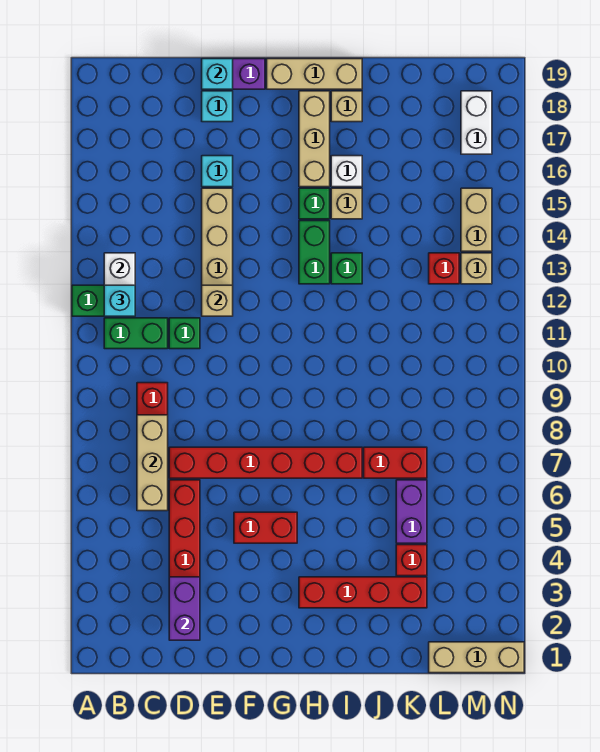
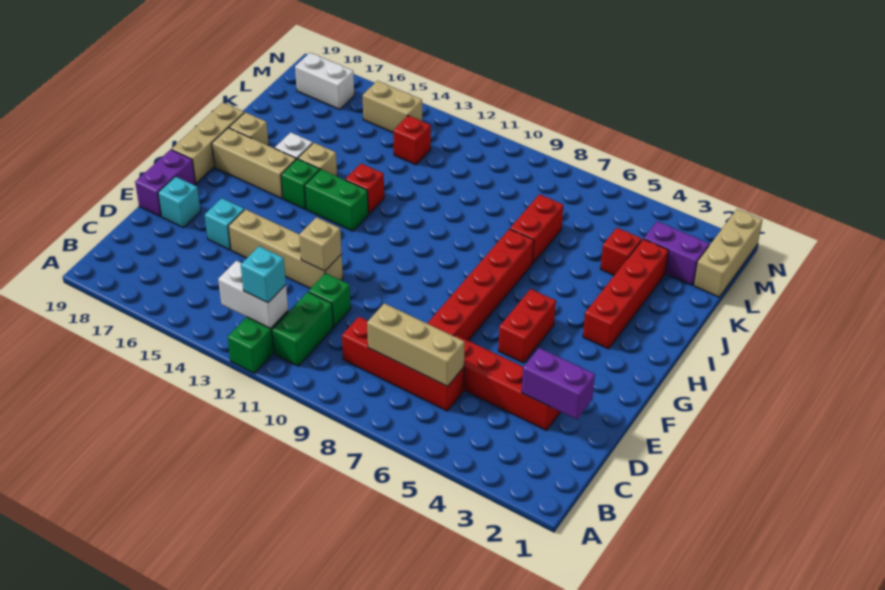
cyan 1x1 brick [202,59,233,89] -> none
green 1x1 brick [331,253,362,284] -> red 1x1 brick [345,164,384,214]
purple 1x2 brick [396,480,427,543] -> purple 1x2 brick moved to [644,221,709,285]
tan 1x1 brick [461,253,492,284] -> none

